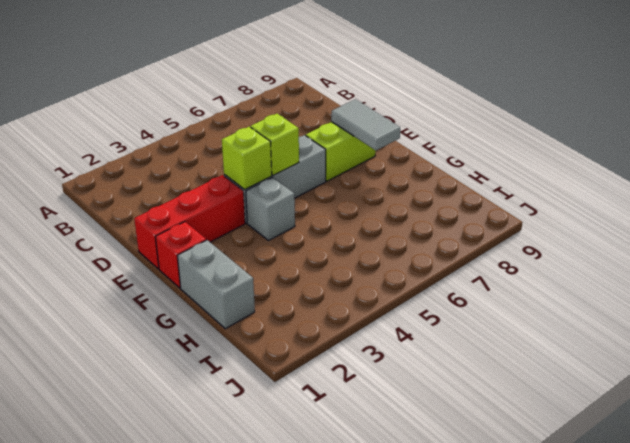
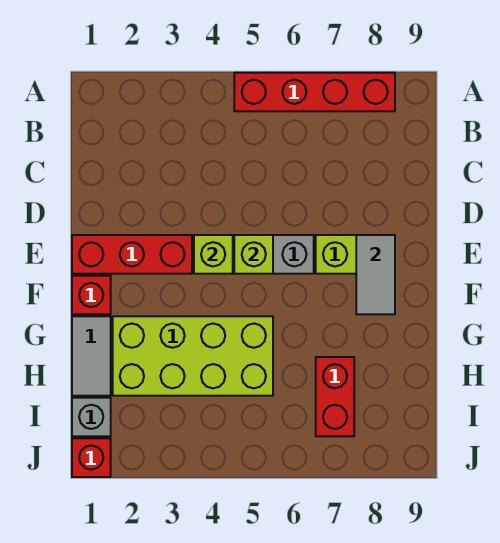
none -> red 1x4 brick [234,73,395,111]
grey 1x1 brick [246,177,295,240] -> grey 1x1 brick moved to [72,398,111,436]
grey 1x2 brick [177,240,255,329] -> grey 1x2 tile [72,316,111,396]
none -> lime 2x4 brick [113,316,273,396]
none -> red 1x2 brick [316,357,354,436]
none -> red 1x1 brick [72,438,111,477]

